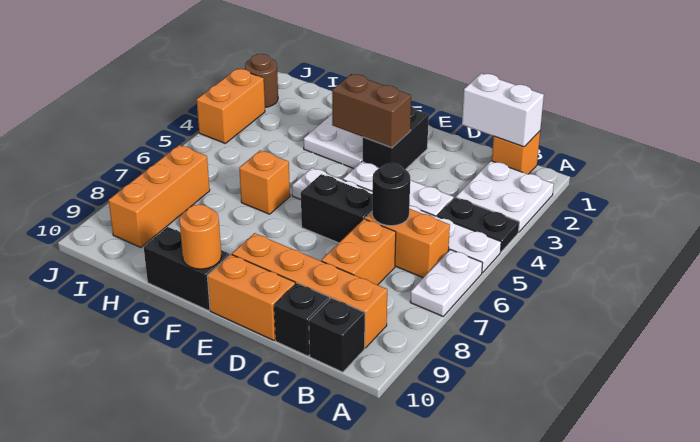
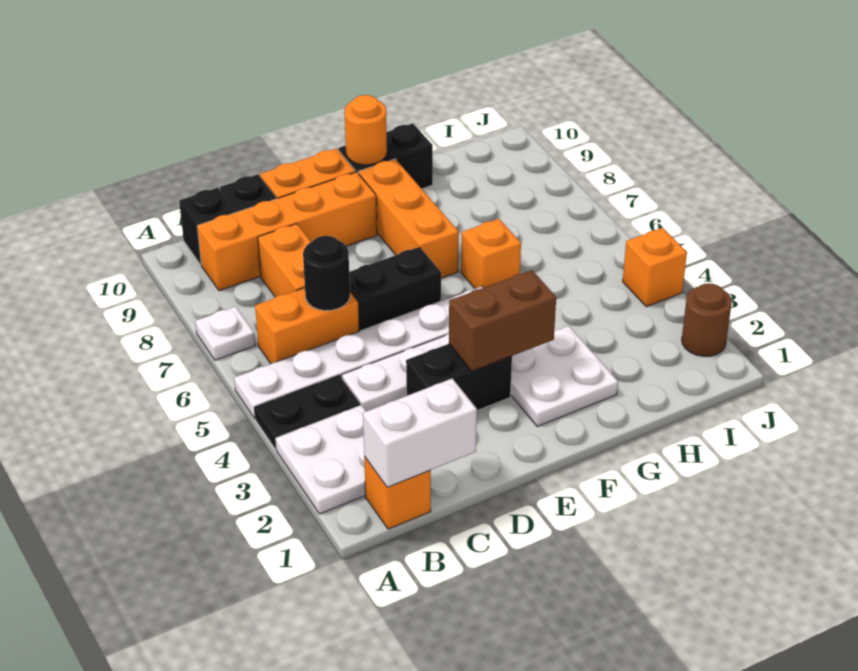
white 1x2 plate [410,250,482,316] -> white 1x1 plate [195,306,255,360]
black 1x2 brick [363,106,429,170] -> black 1x2 brick turned to [406,344,512,410]
orange 1x3 brick [109,145,210,248] -> orange 1x3 brick moved to [359,159,459,278]
orange 1x2 brick [197,69,265,143] -> orange 1x1 brick [623,228,687,307]

